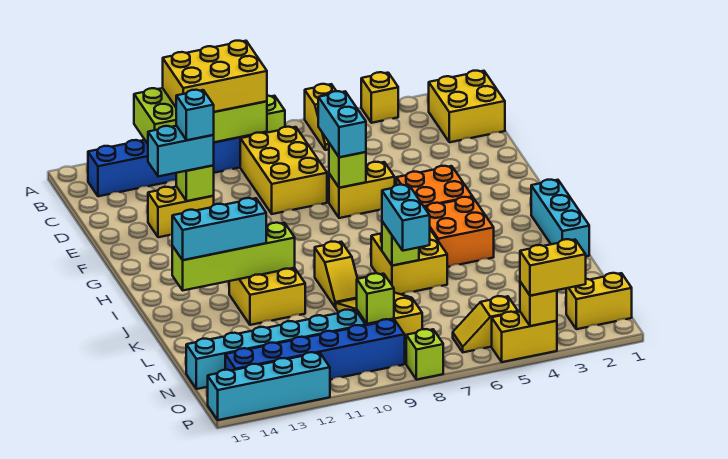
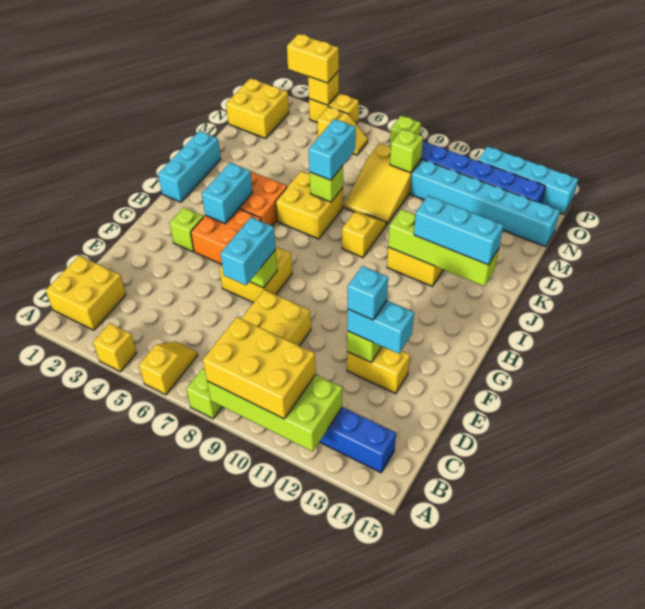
yellow 1x2 brick [329,162,395,218] -> yellow 2x2 brick [220,247,292,303]
none -> lime 1x1 brick [170,207,204,252]
none -> cyan 1x2 brick [202,163,253,224]
yellow 1x2 brick [566,273,632,329] -> yellow 2x2 brick [226,78,289,138]

